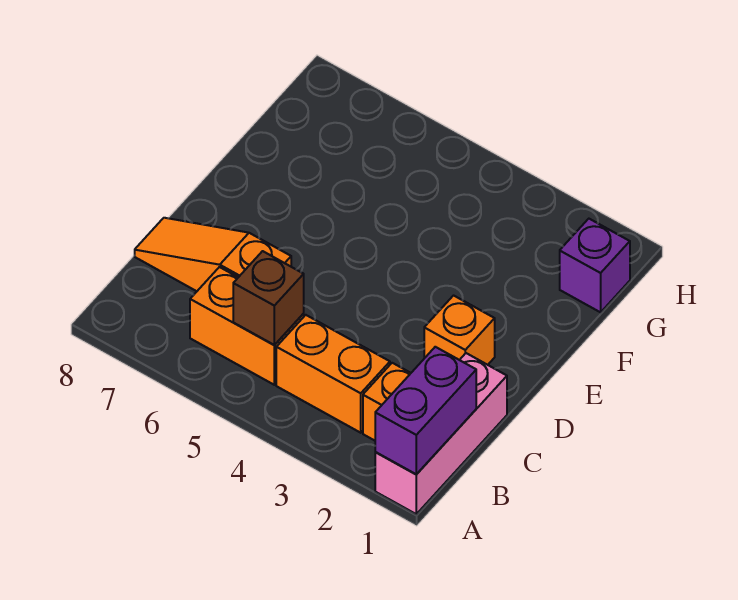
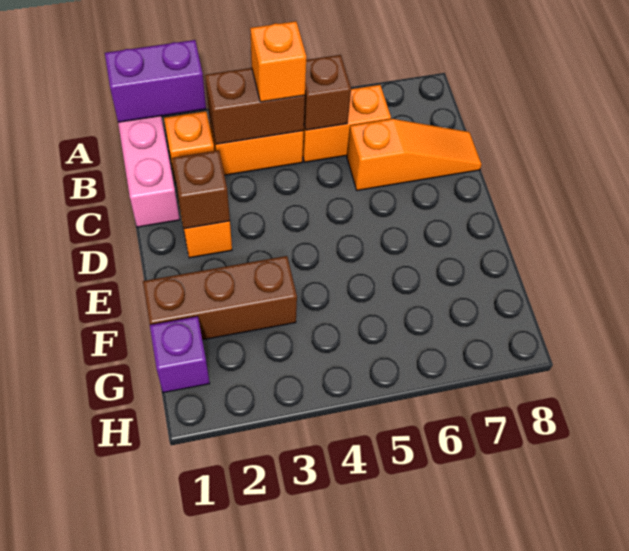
purple 1x2 brick [375,347,476,474] -> purple 1x2 brick turned to [105,40,206,122]
none -> brown 1x2 brick [205,68,305,144]
none -> orange 1x1 brick [250,21,306,102]
none -> brown 1x1 brick [172,150,230,229]
none -> brown 1x3 brick [143,256,297,340]

